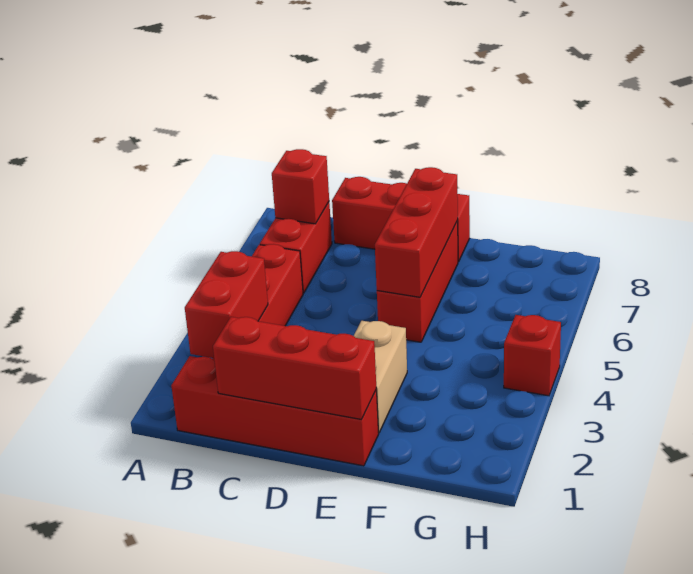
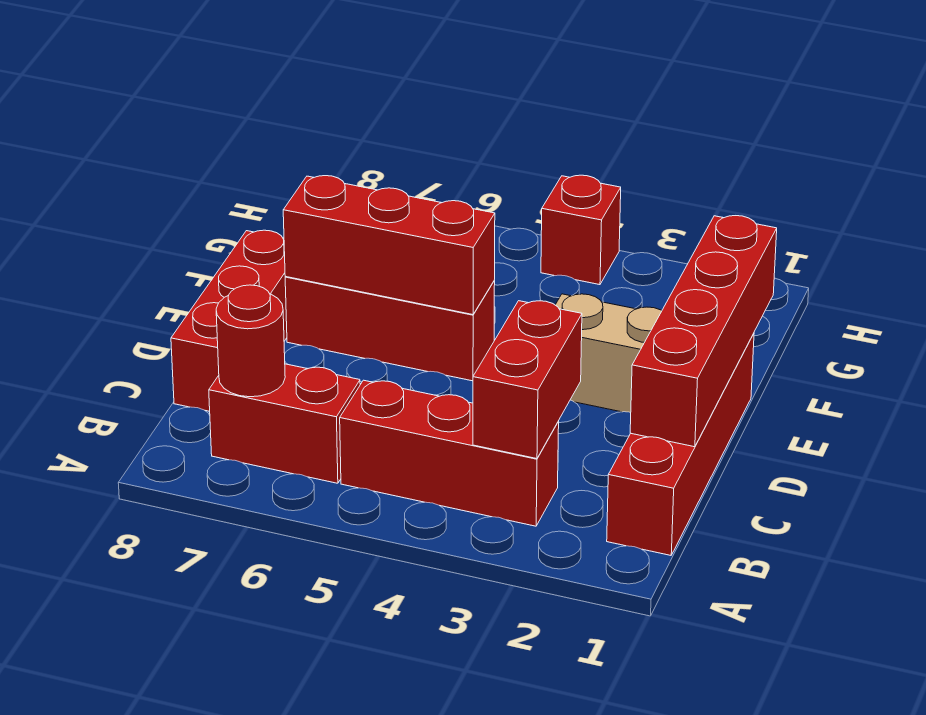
red 1x2 brick [185,251,268,358] -> red 1x2 brick turned to [473,301,582,459]
red 1x1 brick [272,149,329,224] -> red 1x1 round brick [216,285,285,397]
red 1x3 brick [213,317,376,419] -> red 1x4 brick [630,216,777,447]

